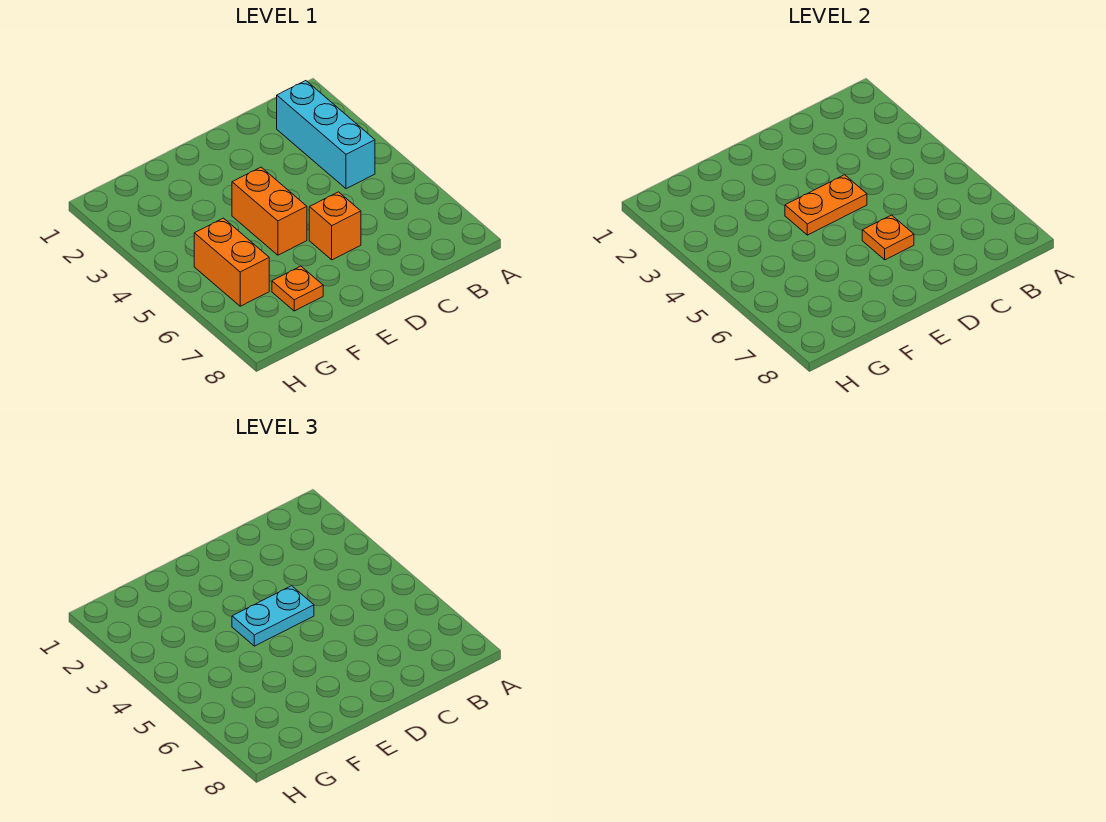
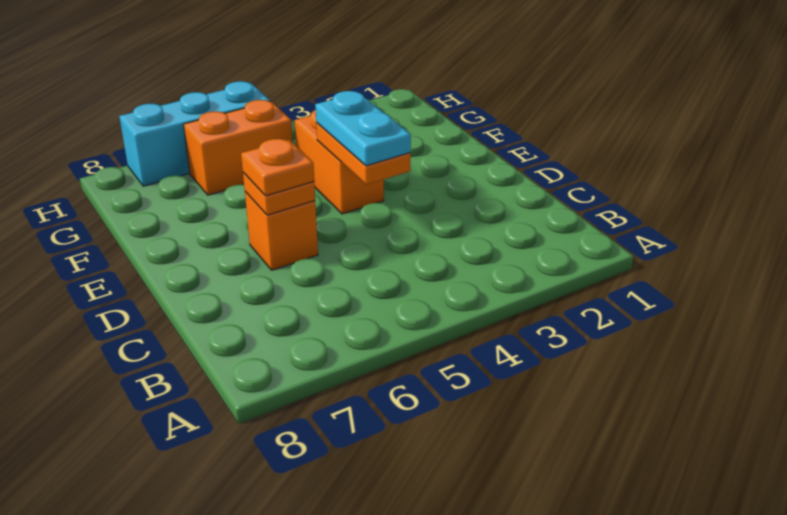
cyan 1x3 brick [277,81,375,189] -> cyan 1x3 brick moved to [119,81,270,186]
orange 1x2 brick [232,167,307,255] -> orange 1x2 brick turned to [294,110,384,214]
orange 1x1 plate [272,266,323,311] -> orange 1x1 plate moved to [241,139,314,196]

